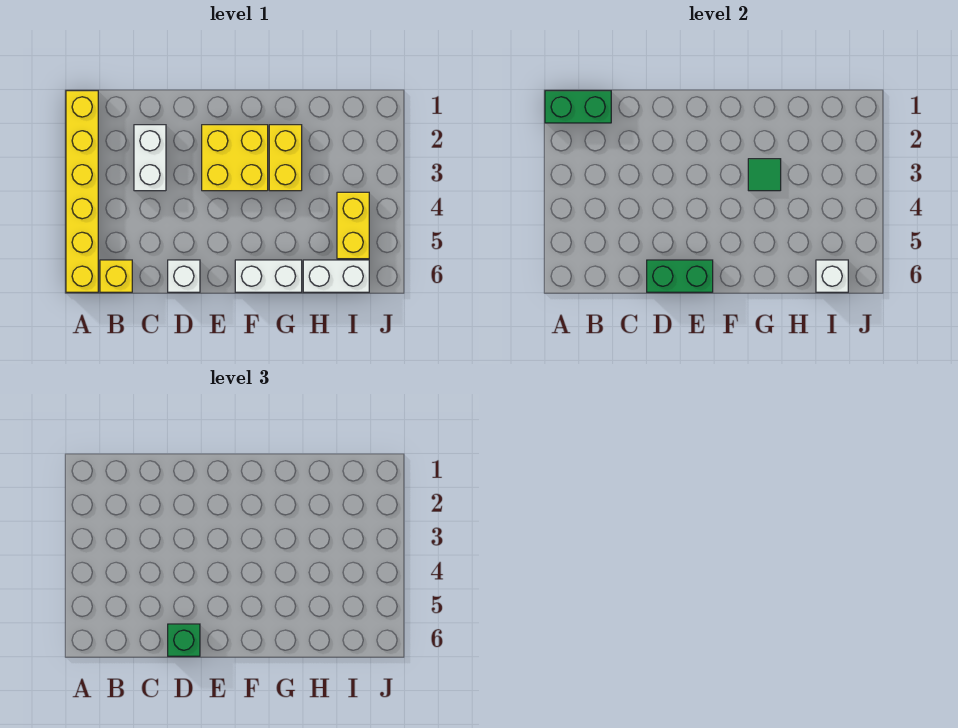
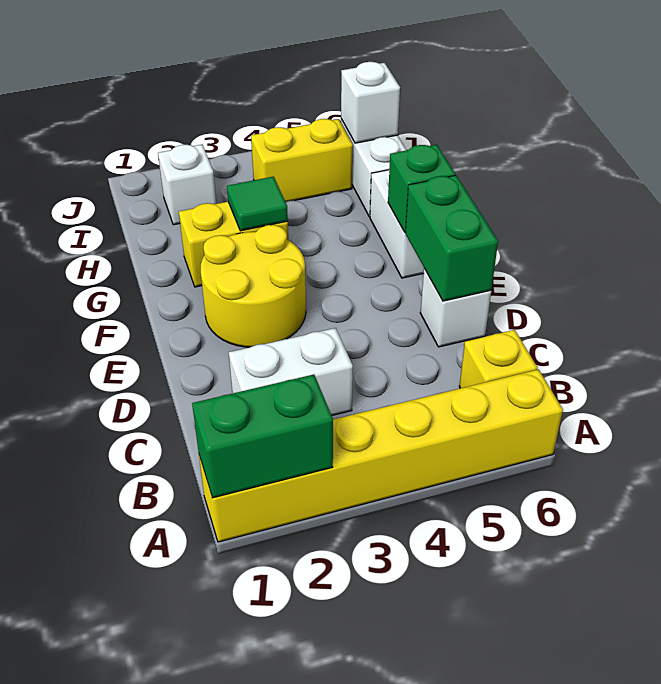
green 1x2 brick [545,91,611,123] -> green 1x2 brick turned to [192,375,333,498]
green 1x1 brick [168,624,200,656] -> green 1x1 brick moved to [388,145,455,232]
yellow 2x2 brick [202,125,268,191] -> yellow 2x2 round brick [201,225,306,347]
none -> white 1x1 brick [158,144,216,225]

